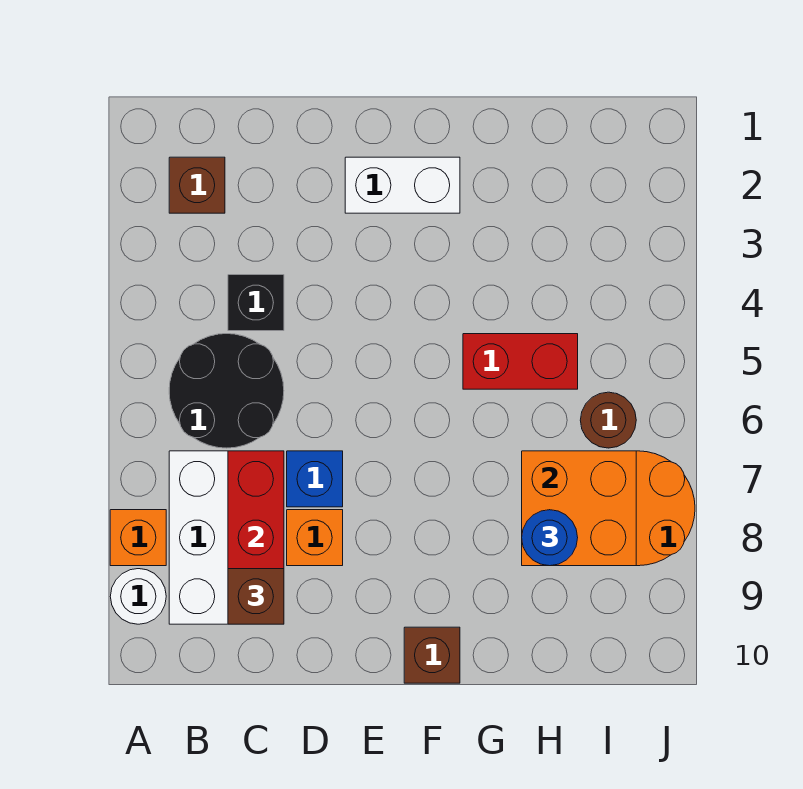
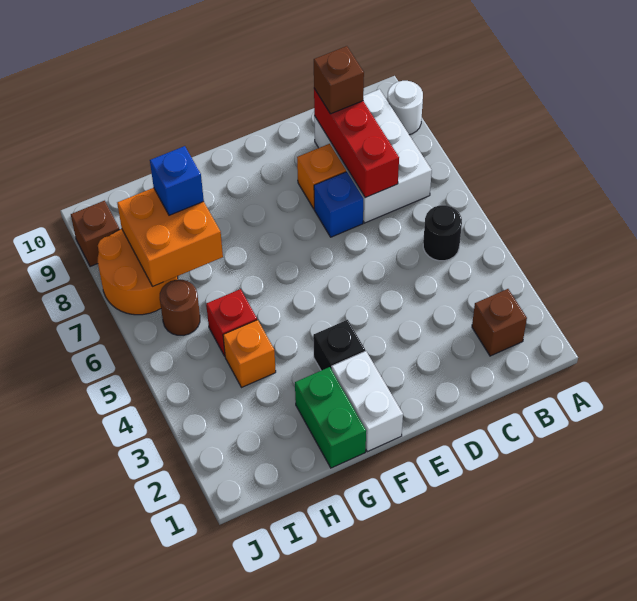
orange 1x1 brick [110,510,166,566] -> orange 1x1 brick moved to [223,320,276,388]
black 2x2 round brick [169,334,284,448] -> black 1x1 round brick [423,205,462,261]
black 1x1 brick [228,275,284,331] -> black 1x1 brick moved to [313,320,365,371]
white 1x2 brick [345,157,460,213] -> white 1x2 brick turned to [332,351,403,452]
brown 1x1 brick [404,627,460,683] -> brown 1x1 brick moved to [71,201,120,267]
none -> green 1x2 brick [295,367,366,468]
red 1x2 brick [463,334,578,389] -> red 1x1 brick [206,289,257,356]
blue 1x1 round brick [522,510,578,566] -> blue 1x1 brick [150,146,204,215]

